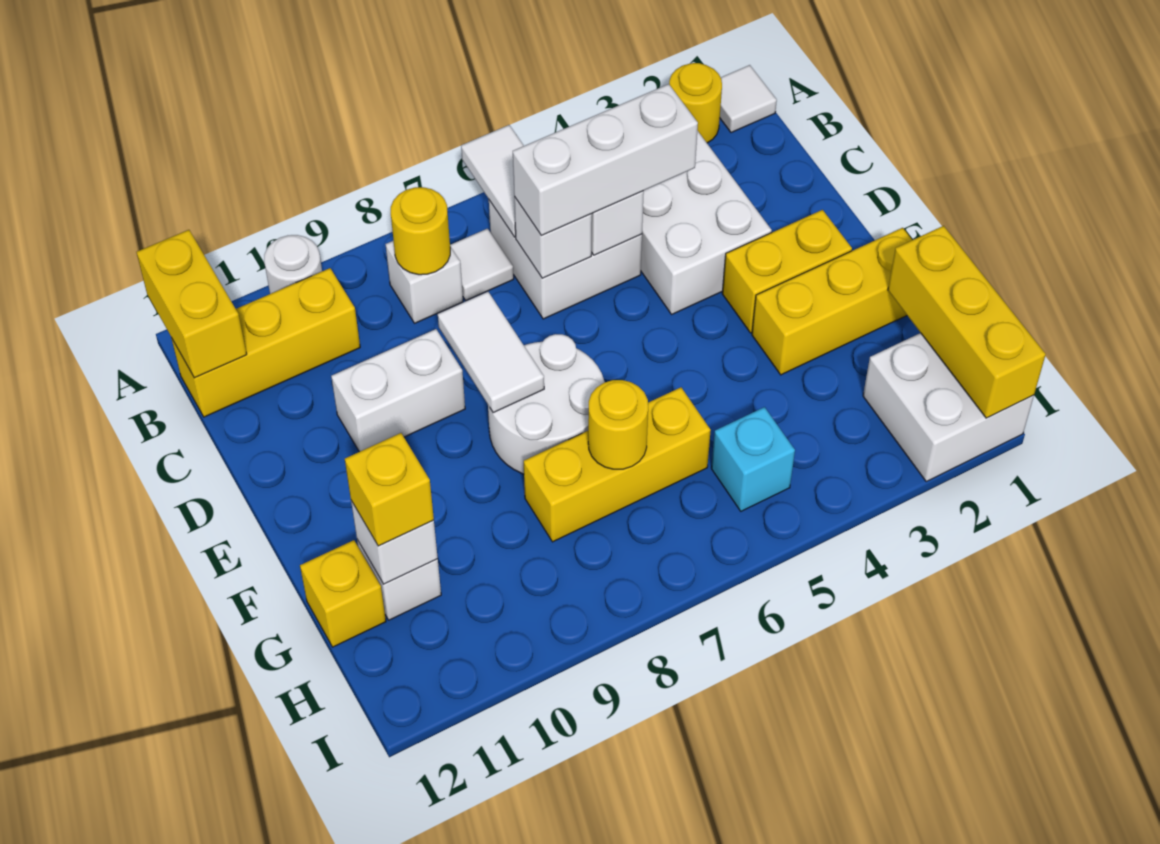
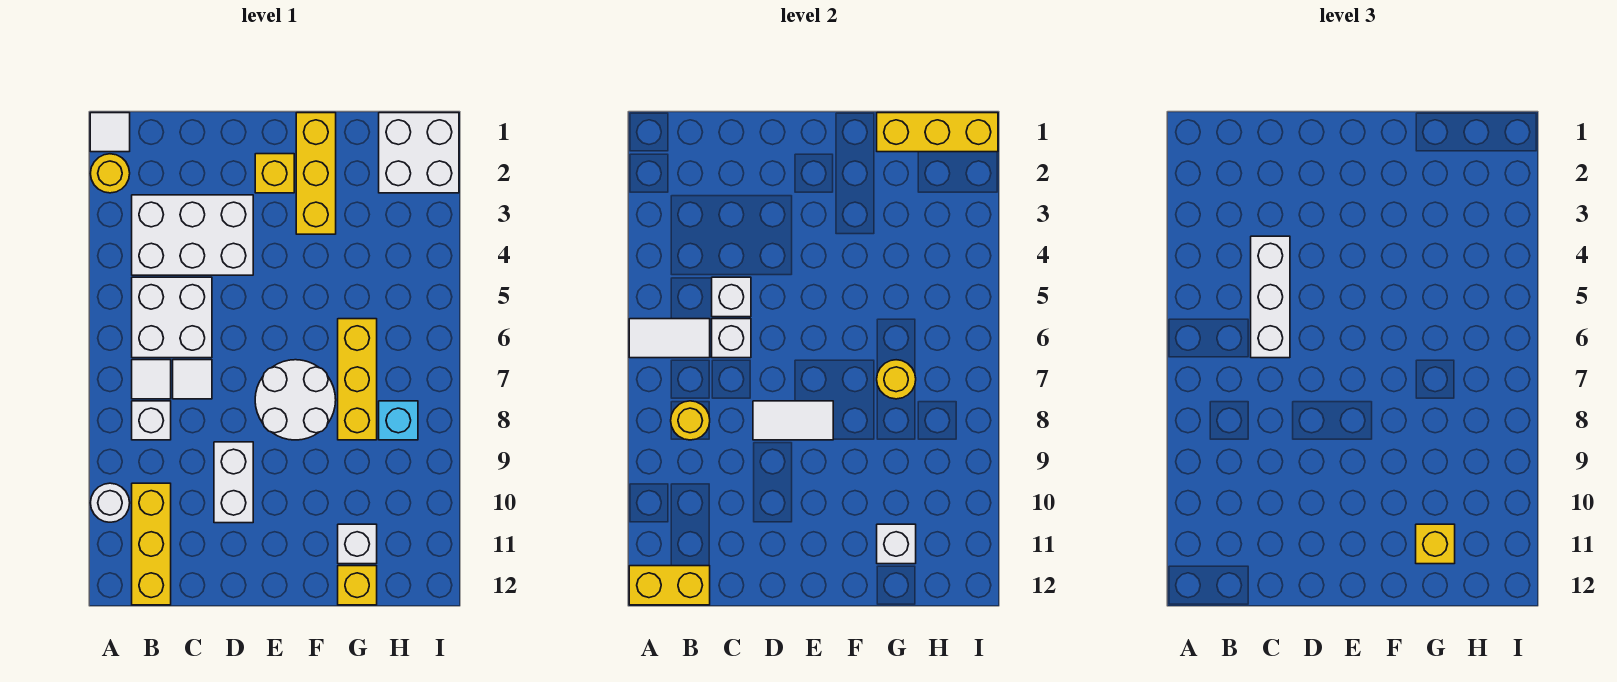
none -> white 1x1 tile [173,360,212,399]
yellow 1x2 brick [722,210,852,333] -> yellow 1x1 brick [255,154,294,193]
cyan 1x1 brick [711,407,795,511] -> cyan 1x1 brick moved to [379,401,418,440]

